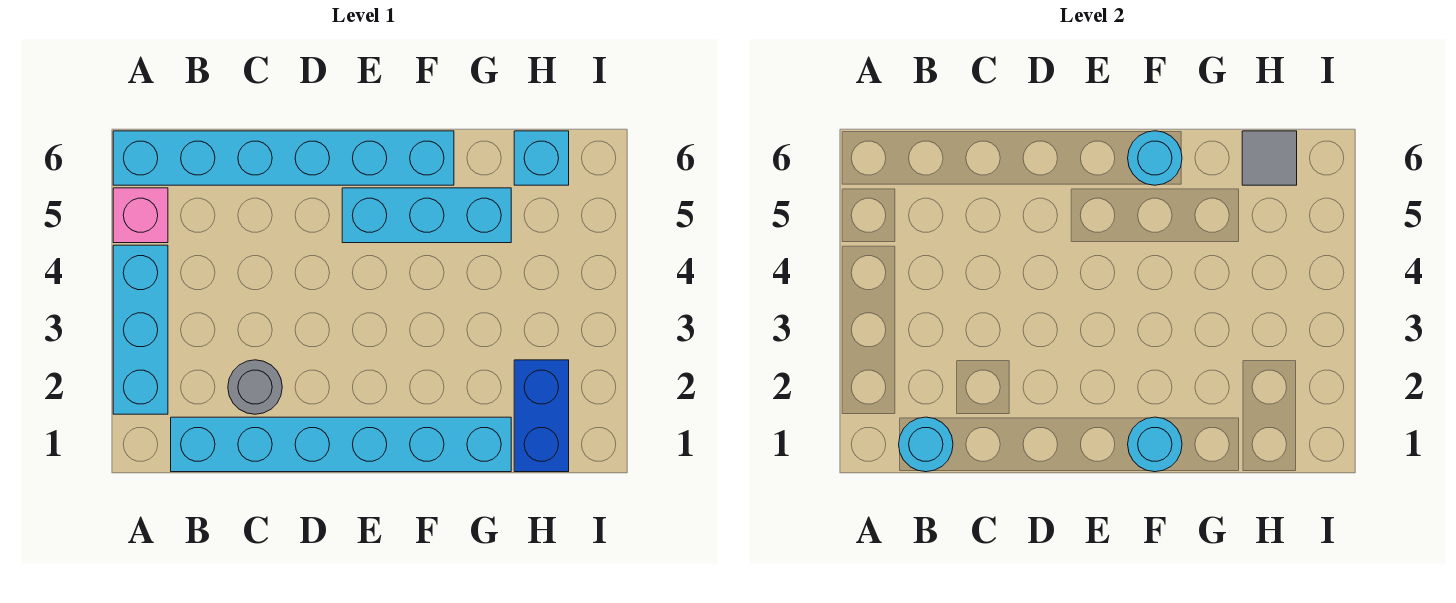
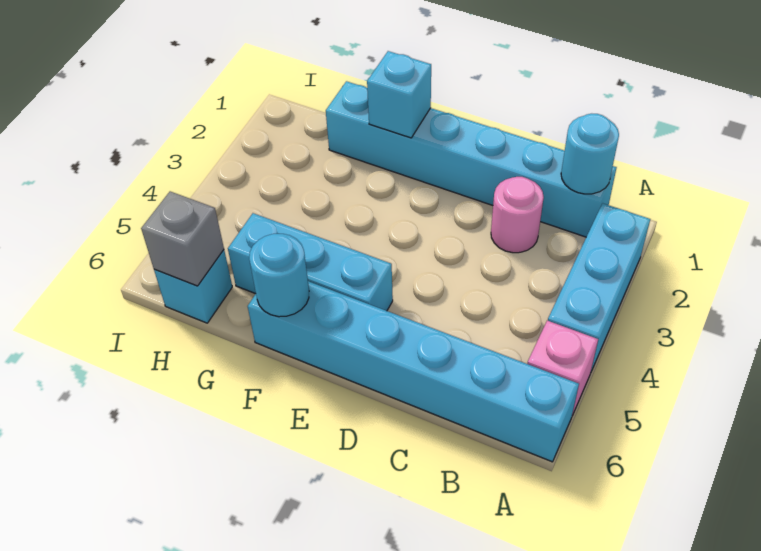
grey 1x1 round brick [228,360,282,414] -> pink 1x1 round brick [491,177,544,253]
cyan 1x1 round brick [1128,417,1182,472] -> cyan 1x1 brick [367,51,431,138]
blue 1x2 brick [514,360,569,472] -> none
grey 1x1 tile [1242,131,1297,185] -> grey 1x1 brick [141,191,224,286]

